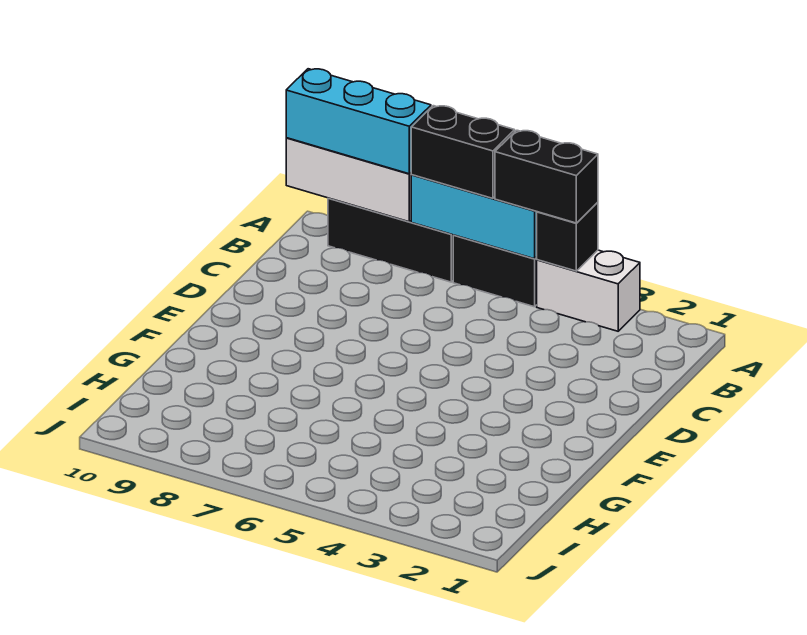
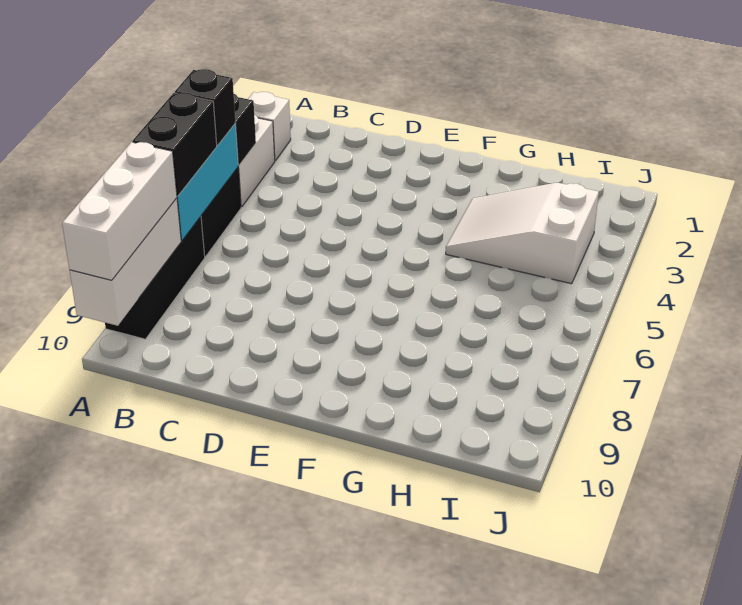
none -> white 1x1 brick [248,92,291,161]
black 1x2 brick [495,130,598,223] -> black 1x1 brick [175,69,235,145]
cyan 1x3 brick [286,69,431,174] -> white 1x3 brick [62,142,177,280]
none -> white 2x3 slope [446,183,599,284]

